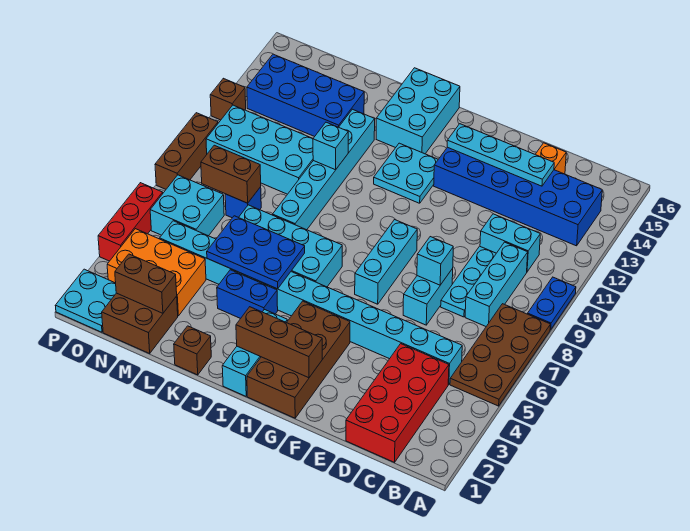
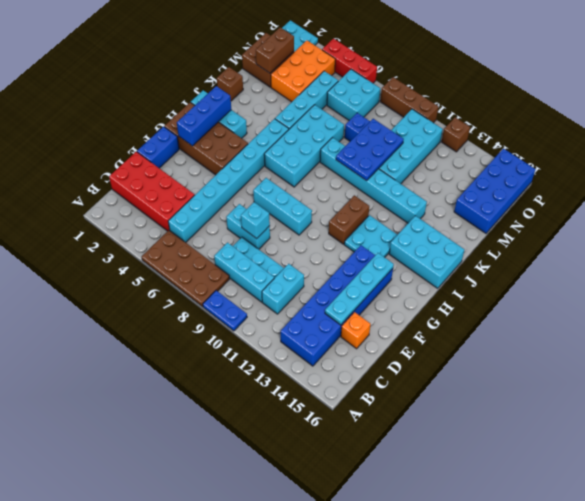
brown 1x3 brick [236,307,322,378] -> blue 1x3 brick [177,86,231,146]
blue 1x2 brick [217,270,278,319] -> blue 1x2 brick moved to [137,127,179,168]
blue 2x3 plate [207,216,305,289] -> blue 2x3 plate moved to [336,119,404,181]
cyan 1x1 brick [313,122,348,170] -> none
blue 2x4 brick [247,54,364,137] -> blue 2x4 brick moved to [454,149,535,233]
brown 1x2 brick [201,145,261,203] -> brown 1x2 brick moved to [329,195,369,244]

